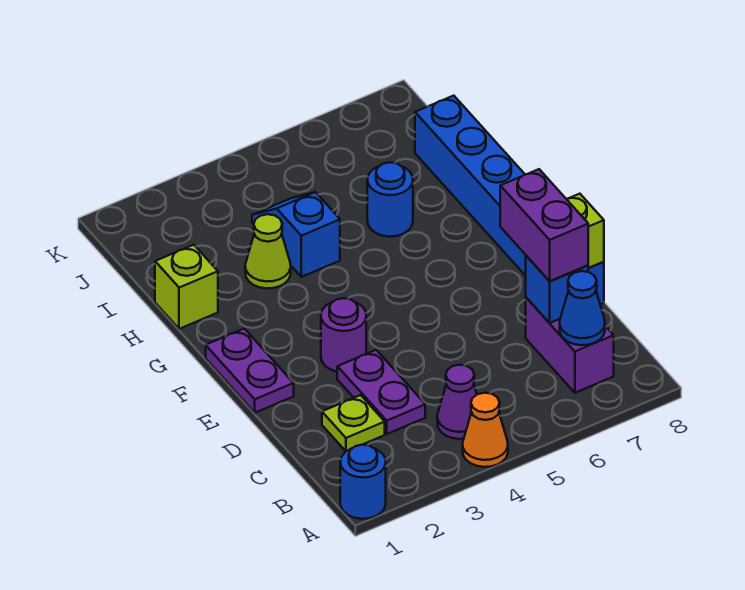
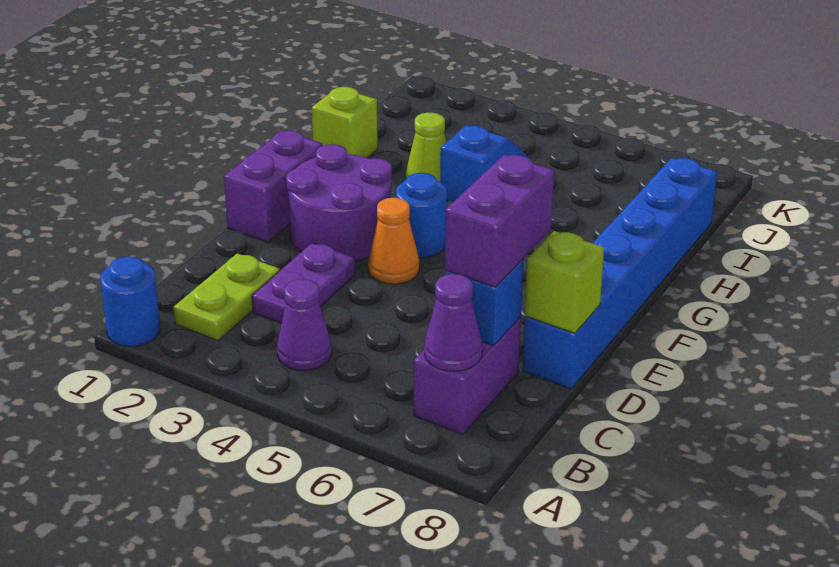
orange 1x1 cone [463,393,508,467] -> orange 1x1 cone moved to [368,198,419,284]
blue 1x1 cone [560,271,605,345] -> purple 1x1 cone [424,274,482,371]
lime 1x1 plate [322,395,385,451] -> lime 1x2 plate [173,253,280,341]
purple 1x2 plate [206,329,294,413] -> purple 1x2 brick [224,131,323,242]
purple 1x1 round brick [321,298,366,372] -> purple 2x2 round brick [286,144,392,261]
blue 1x1 round brick [367,162,413,237] -> blue 1x1 round brick moved to [396,173,447,257]

